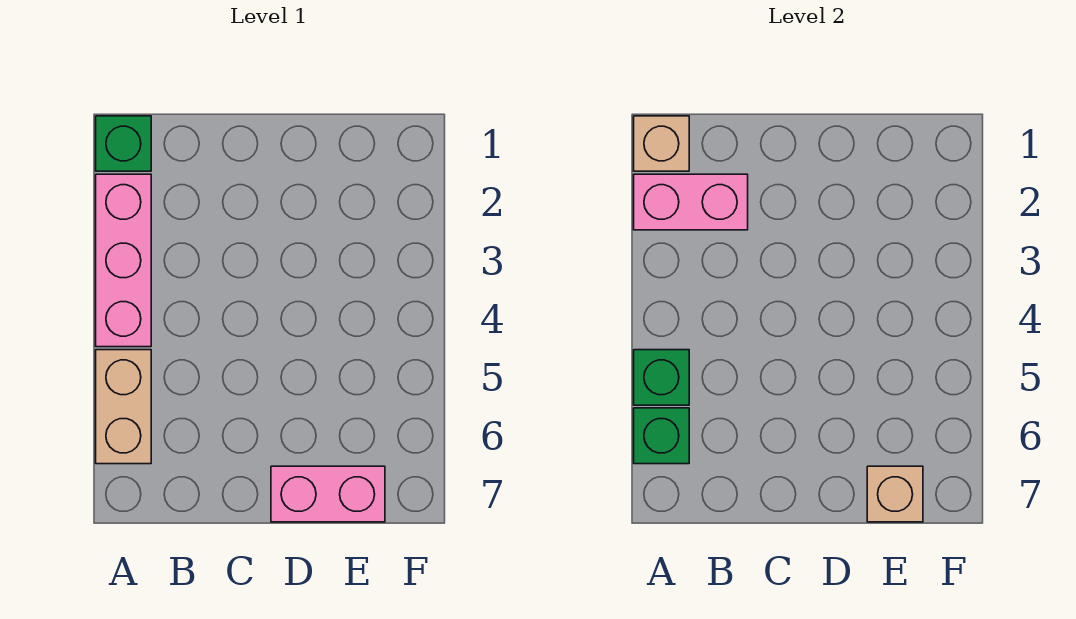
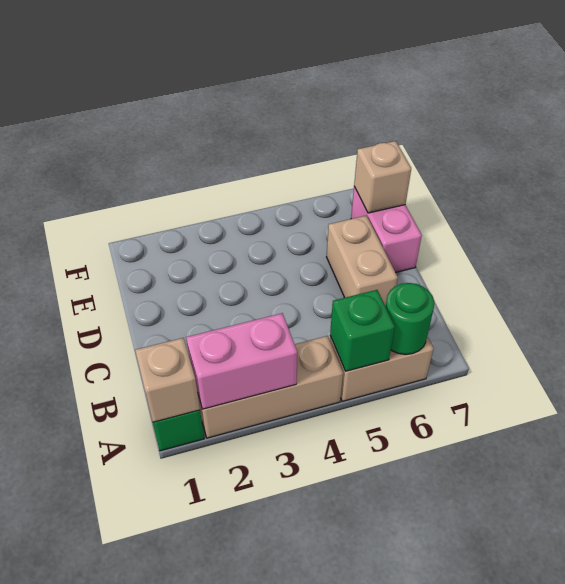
pink 1x3 brick [96,174,151,347] -> tan 1x3 brick [198,336,343,438]
pink 1x2 brick [634,174,748,230] -> pink 1x2 brick turned to [186,313,297,409]
green 1x1 brick [634,408,689,464] -> green 1x1 round brick [386,283,434,355]
none -> tan 1x2 brick [327,216,398,306]

